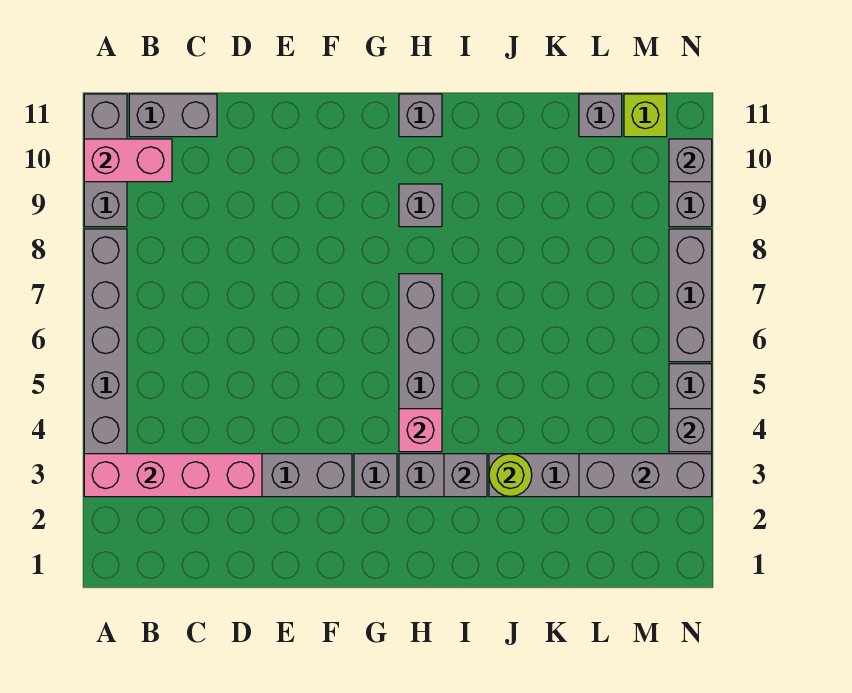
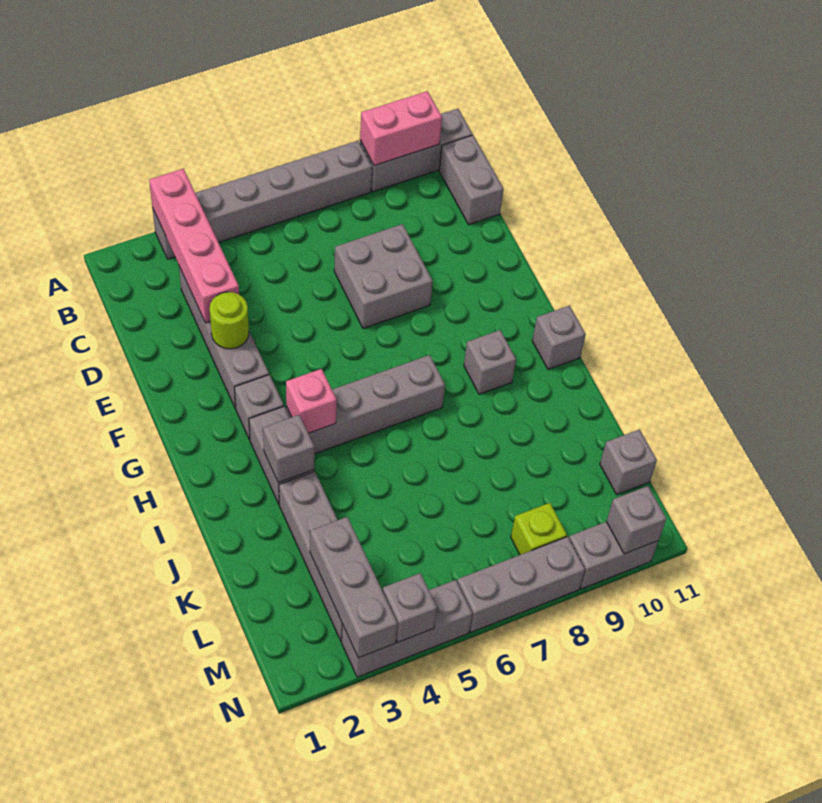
pink 1x2 brick [84,139,172,182] -> pink 1x2 brick turned to [360,91,442,166]
none -> grey 2x2 brick [334,224,433,328]
lime 1x1 round brick [489,454,532,497] -> lime 1x1 round brick moved to [210,292,249,349]
lime 1x1 brick [624,94,667,137] -> lime 1x1 brick moved to [511,503,567,555]

